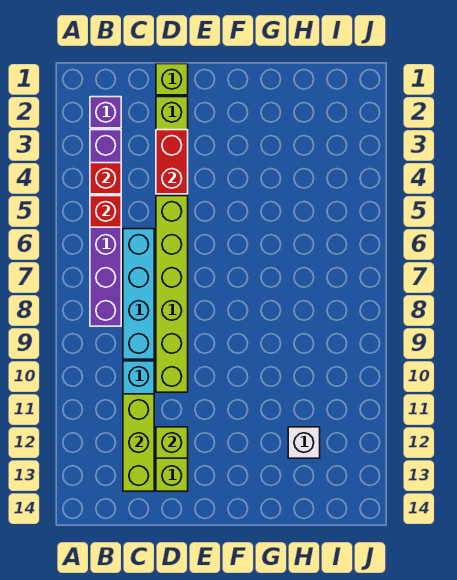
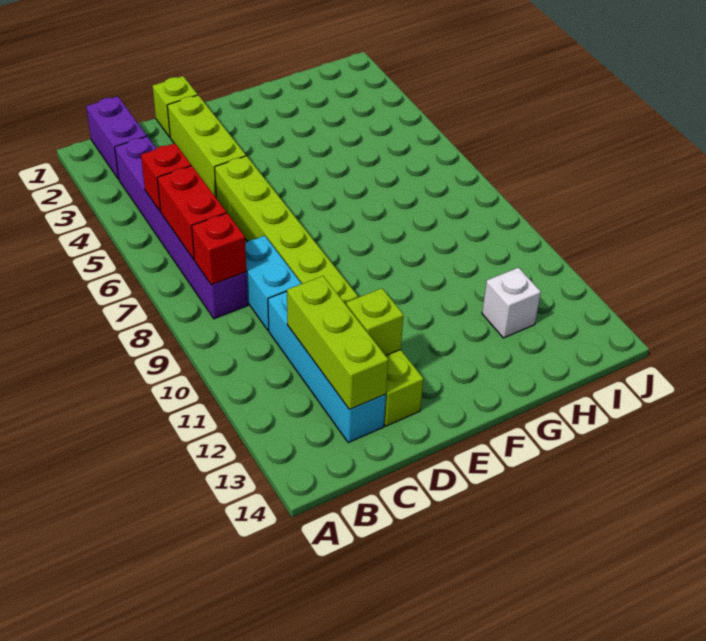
purple 1x1 brick [90,97,121,128] -> purple 1x2 brick [86,96,147,179]
red 1x1 brick [90,163,121,194] -> red 1x1 brick moved to [192,213,246,285]
cyan 1x4 brick [123,229,154,359] -> cyan 1x2 brick [245,236,301,331]
red 1x2 brick [156,130,188,194] -> red 1x2 brick moved to [157,166,226,259]

